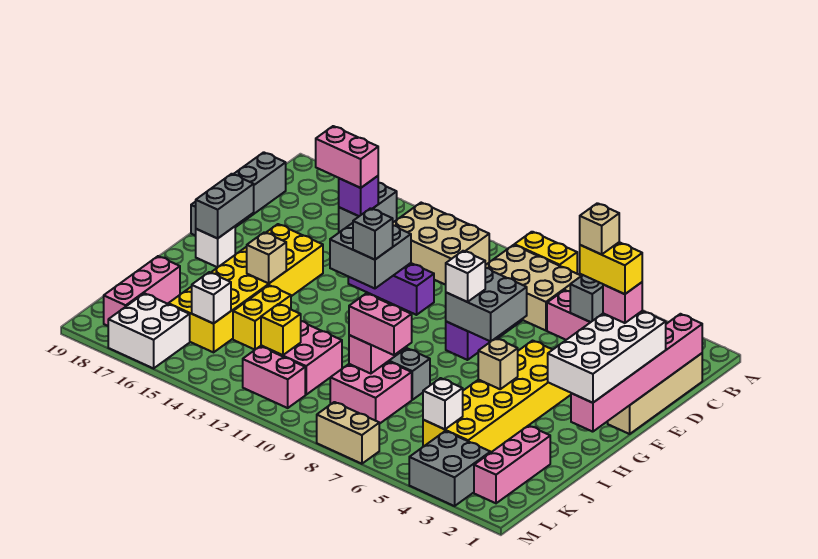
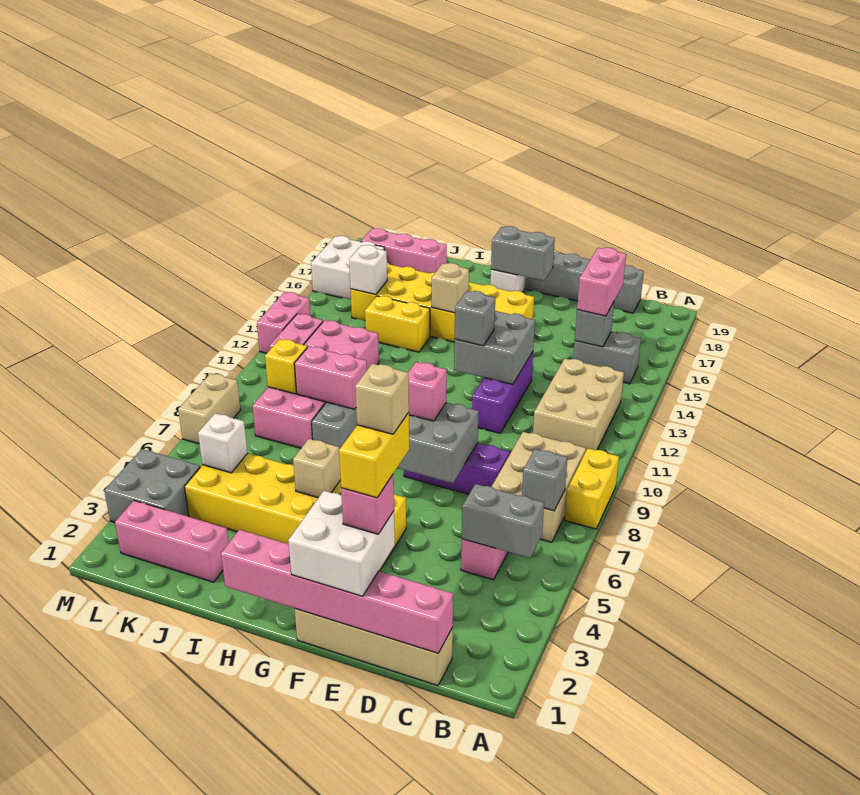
none -> grey 1x1 brick [522,449,567,511]
purple 1x1 brick [339,176,378,216] -> grey 1x1 brick [575,302,614,347]
white 2x4 brick [548,311,666,403] -> white 2x2 brick [288,491,395,596]
white 1x1 brick [446,251,485,302] -> pink 1x1 brick [408,362,447,421]
pink 1x2 brick [349,293,412,355] -> pink 1x2 brick moved to [257,292,310,353]
yellow 1x1 brick [261,304,301,355] -> yellow 1x1 brick moved to [265,339,307,394]

